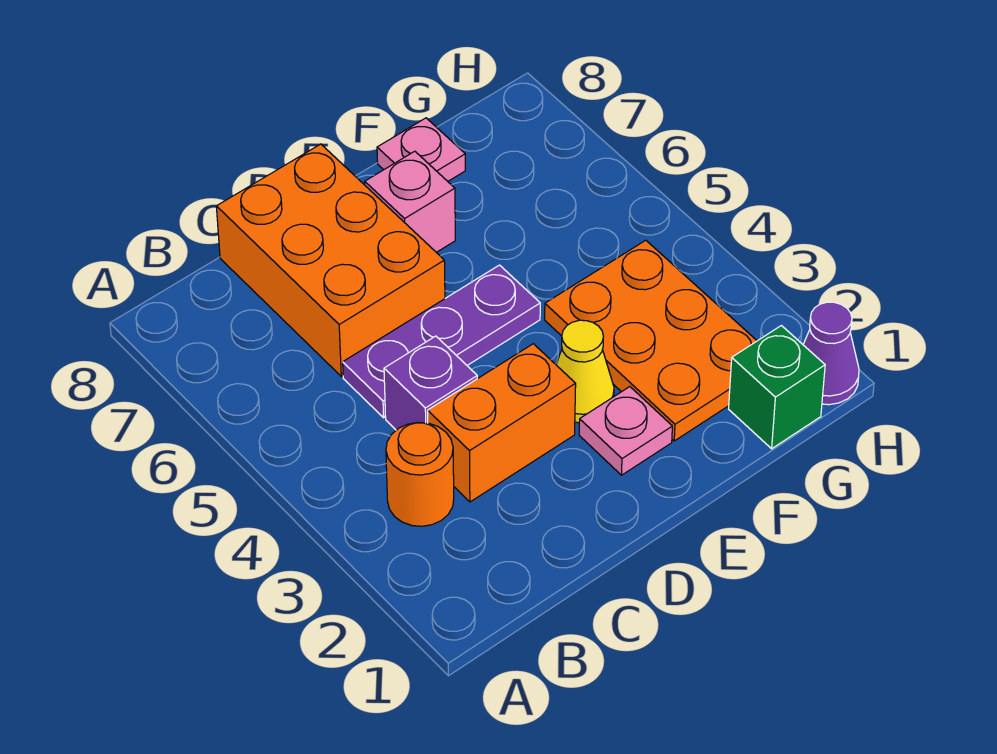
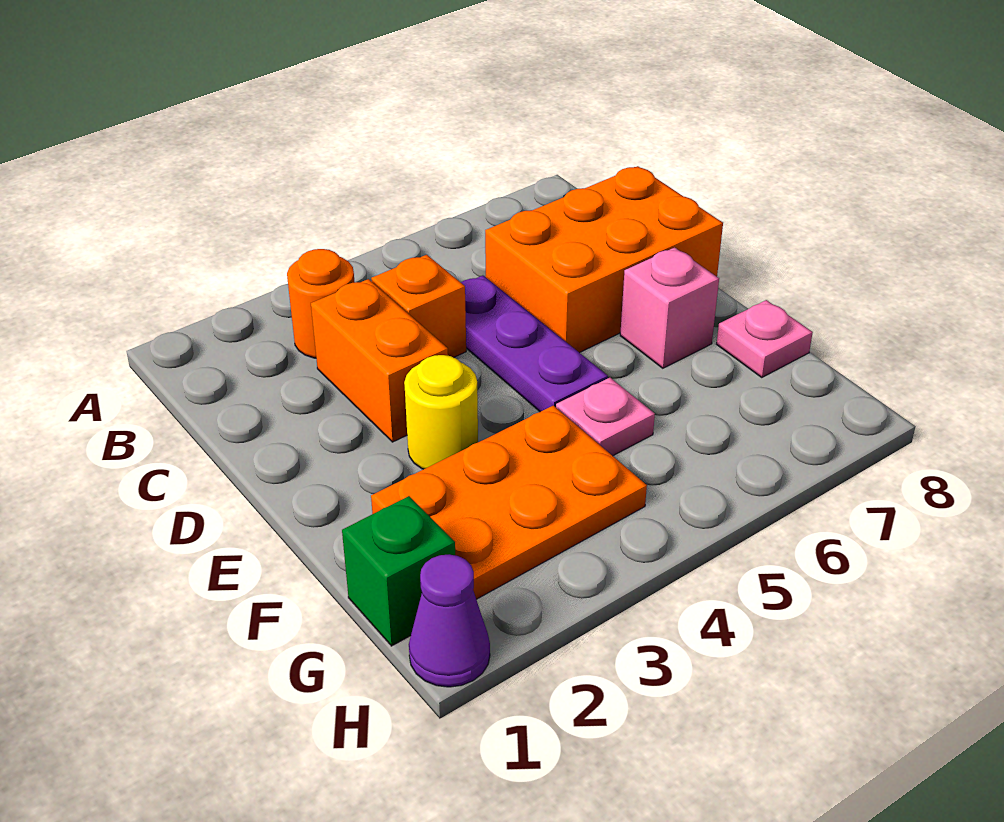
purple 1x1 brick [384,336,477,430] -> orange 1x1 brick [371,255,466,357]
pink 1x1 plate [579,387,672,475] -> pink 1x1 plate moved to [556,378,655,456]
yellow 1x1 cone [556,320,614,423] -> yellow 1x1 round brick [404,355,478,469]

